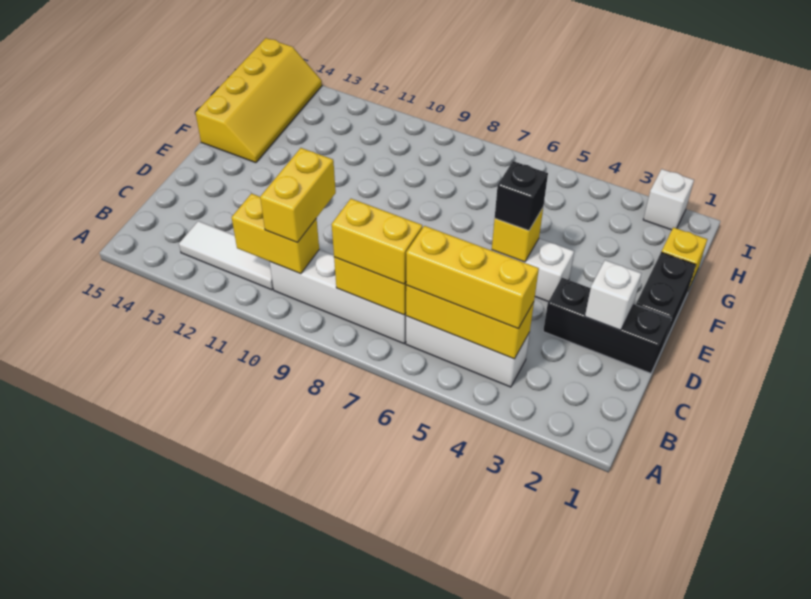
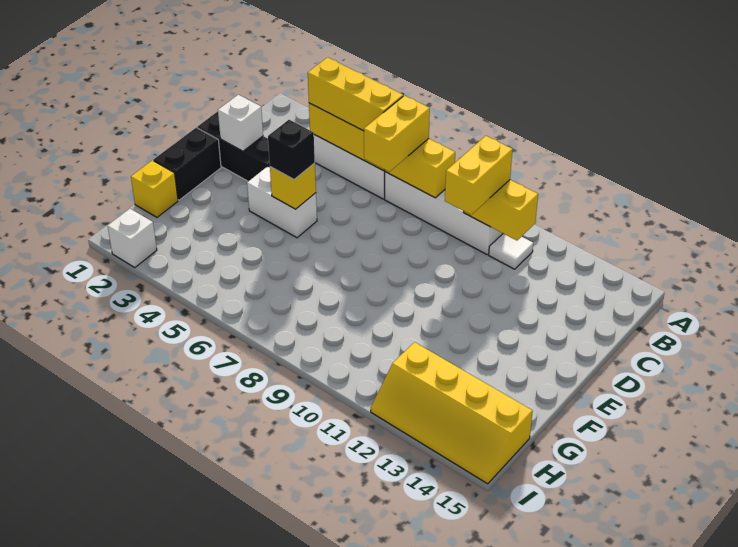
yellow 1x2 brick [332,199,422,284] -> yellow 1x2 brick turned to [364,96,430,172]
white 1x3 tile [179,221,273,290] -> white 1x1 tile [489,234,533,269]
yellow 2x4 slope [196,38,322,163] -> yellow 2x4 slope turned to [371,342,533,484]

